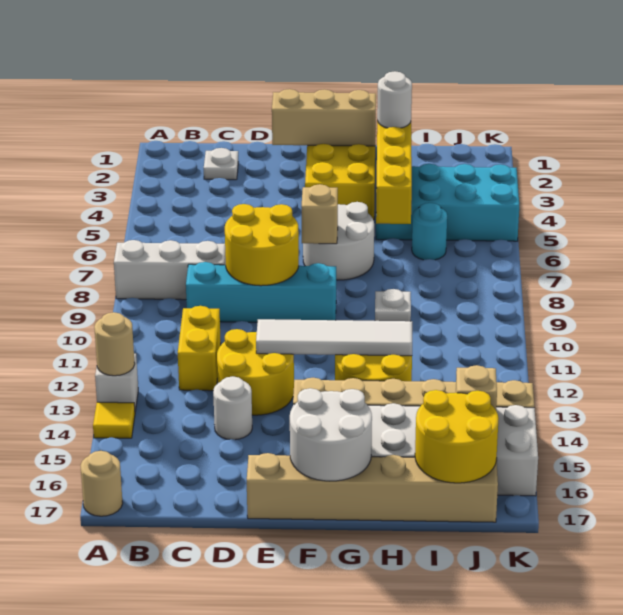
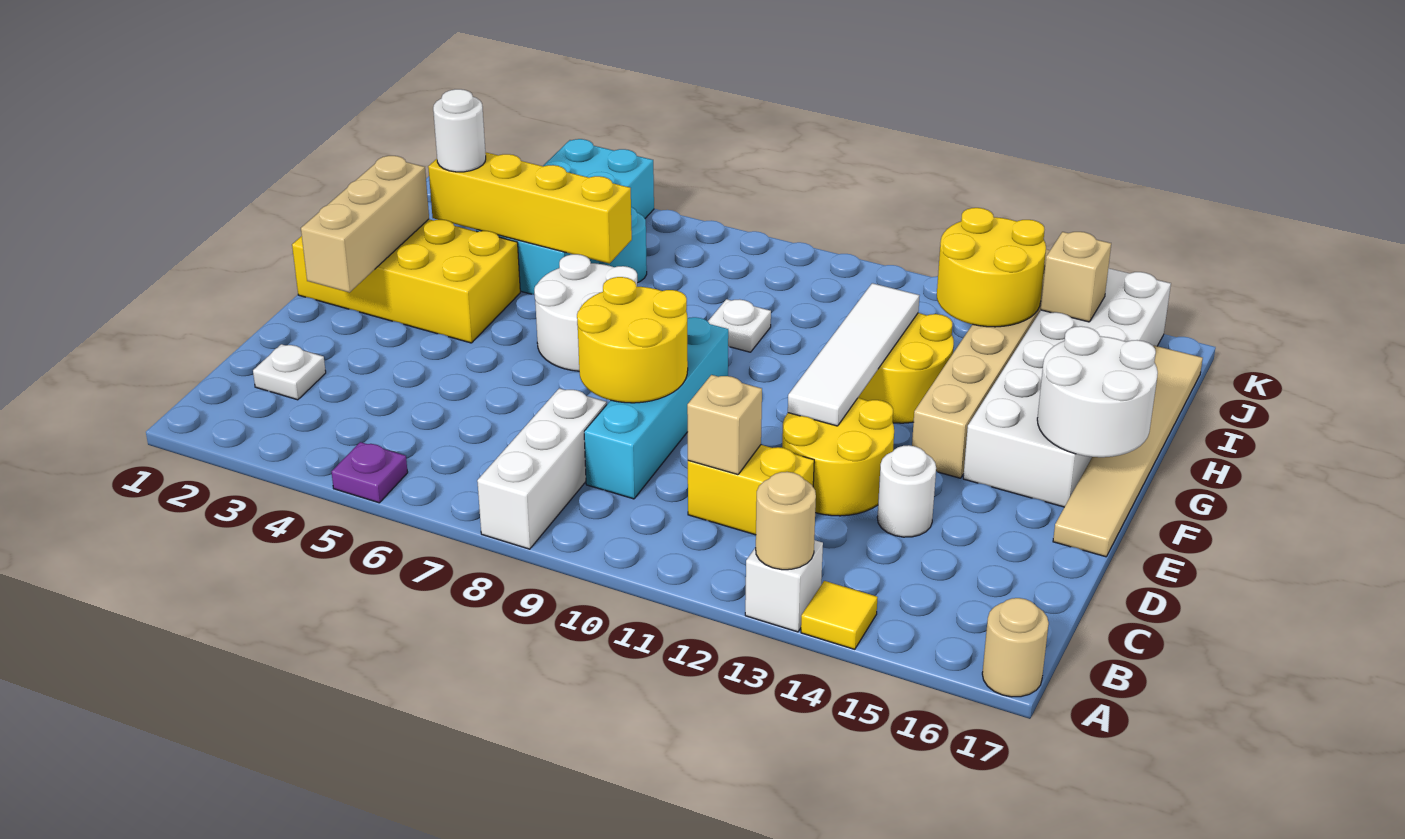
none -> purple 1x1 plate [332,442,408,503]
tan 1x6 brick [247,453,498,522] -> tan 1x6 tile [1053,346,1203,557]
tan 1x1 brick [302,184,338,244] -> tan 1x1 brick moved to [687,375,762,475]
yellow 2x2 round brick [415,390,499,483] -> yellow 2x2 round brick moved to [937,208,1046,327]

